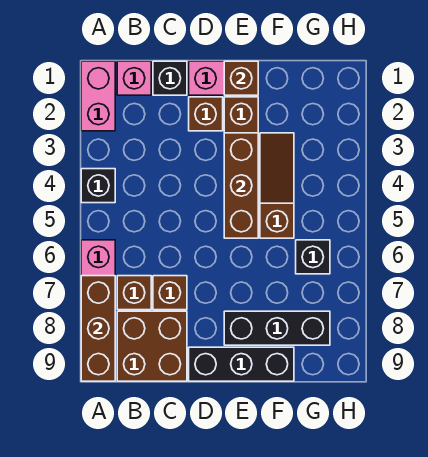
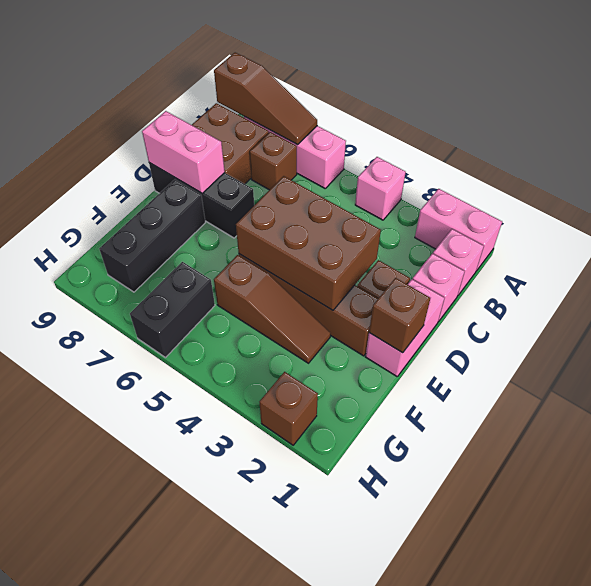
black 1x1 brick [81,169,115,203] -> pink 1x1 brick [355,157,406,220]
brown 1x3 brick [81,276,115,381] -> brown 1x3 slope [214,53,317,145]
black 1x1 brick [153,61,187,95] -> pink 1x1 brick [413,254,465,322]
brown 1x1 brick [153,276,187,310] -> brown 1x1 brick moved to [260,372,318,445]
none -> pink 1x2 brick [142,111,225,193]
black 1x3 brick [189,347,294,381] -> black 1x3 brick turned to [149,163,254,238]
brown 1x3 brick [224,133,258,238] -> brown 2x3 brick [236,176,381,310]
black 1x1 brick [296,240,330,274] -> black 1x2 brick [130,262,215,358]

